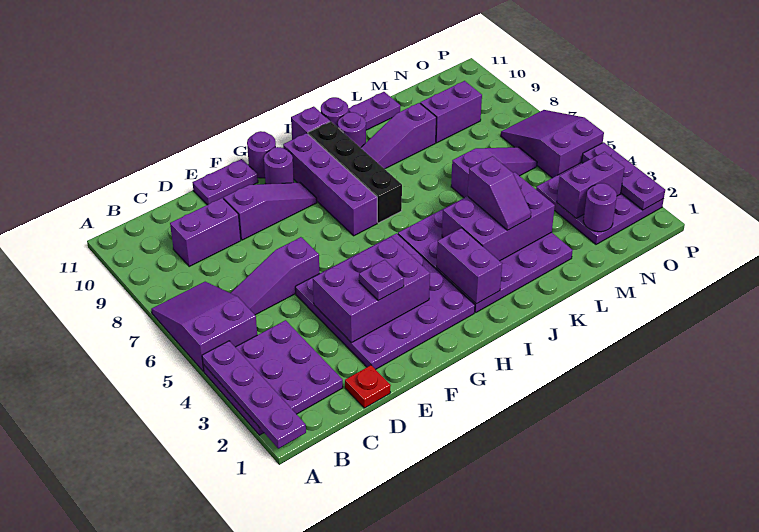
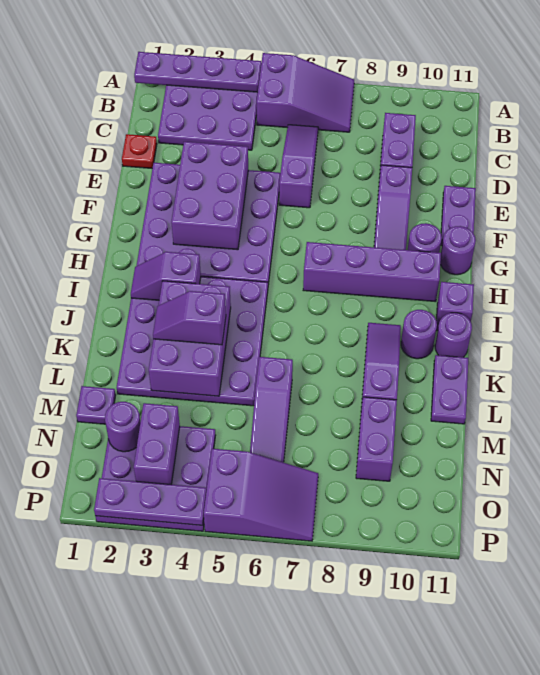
purple 1x1 plate [359,260,404,301] -> purple 1x1 plate moved to [76,386,116,424]
purple 1x2 brick [437,228,502,304] -> purple 1x2 slope [131,252,201,300]
black 1x4 brick [308,122,402,223] -> none

